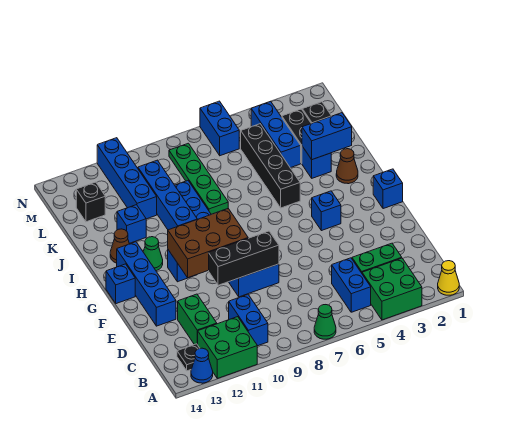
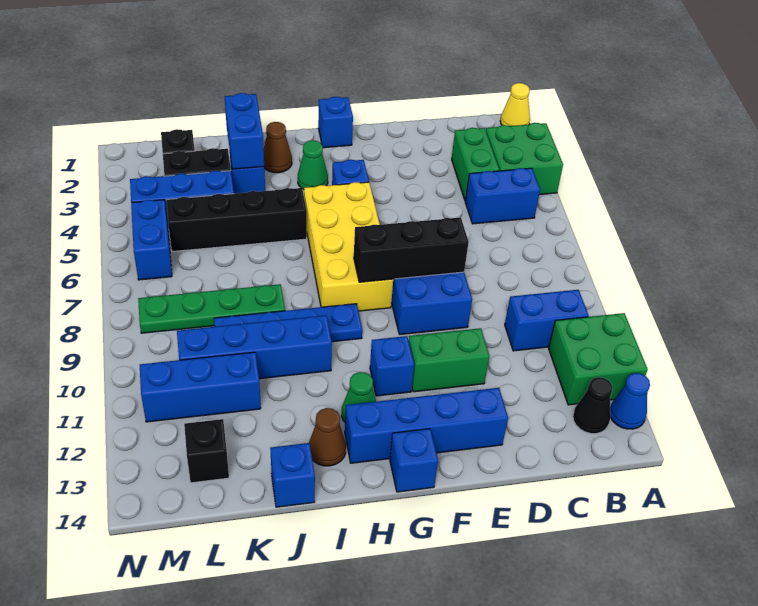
green 1x1 cone [314,305,336,339] -> green 1x1 cone moved to [298,140,328,189]
black 1x1 plate [177,344,200,371] -> black 1x1 cone [573,377,612,434]
green 1x2 brick [178,294,217,345] -> green 1x2 brick moved to [409,328,489,392]
black 1x3 brick [209,231,279,285] -> black 1x3 brick turned to [354,217,469,282]
brown 2x3 brick [168,209,248,278] -> none
none -> yellow 2x4 brick [304,182,393,311]
blue 1x1 brick [117,205,146,243] -> blue 1x1 brick moved to [270,443,315,507]
blue 1x4 brick [97,138,157,219] -> blue 1x3 brick [140,352,261,422]
blue 1x2 brick [200,101,239,156] -> blue 1x2 brick turned to [131,200,172,280]

